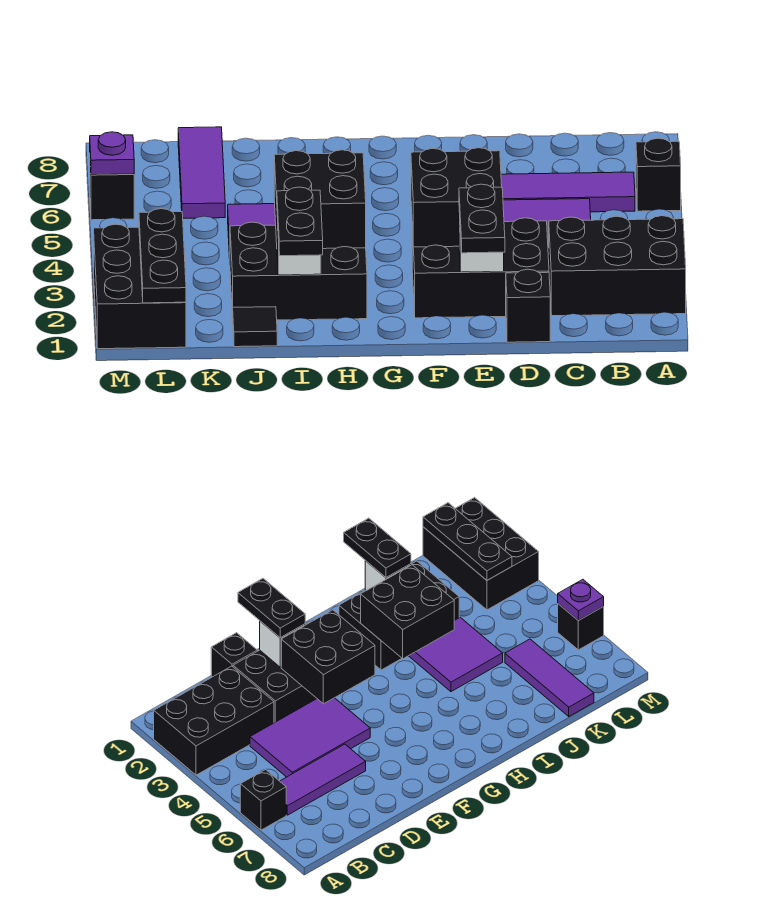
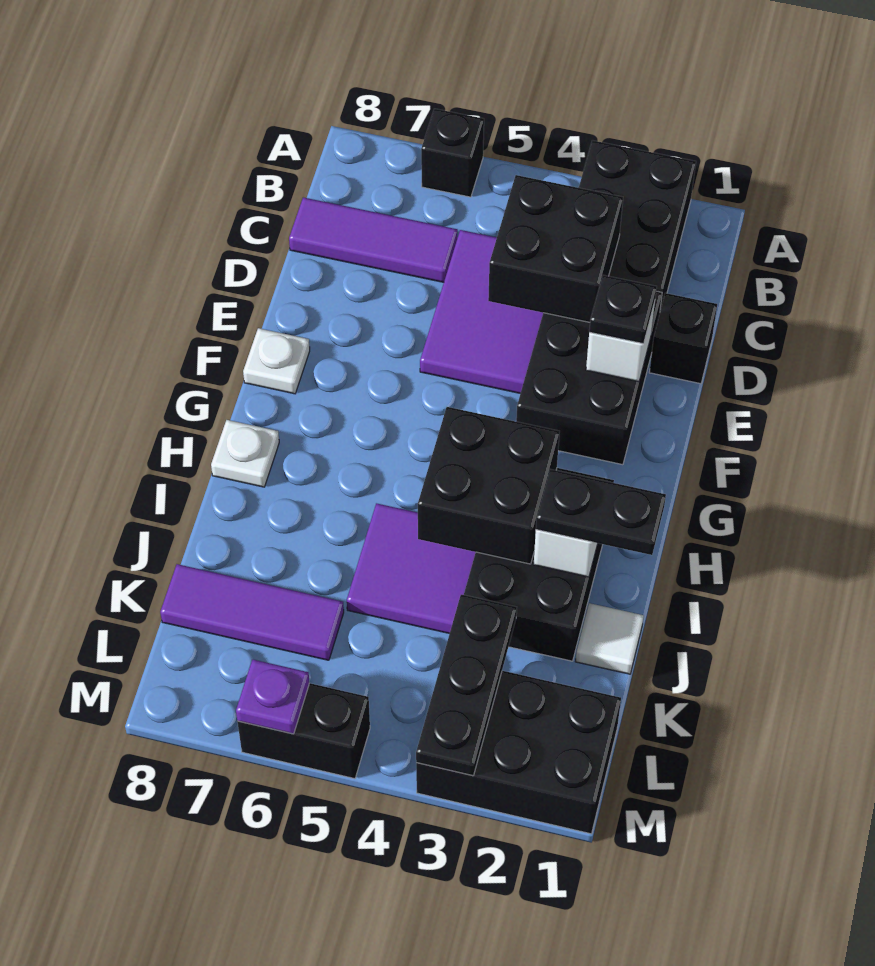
purple 1x3 tile [501,172,635,212] -> purple 1x3 tile turned to [289,197,457,282]
black 1x2 plate [459,184,505,253] -> black 1x1 plate [589,275,657,344]
black 2x2 brick [411,148,502,247] -> black 2x2 brick moved to [488,175,623,322]
none -> white 1x1 plate [243,328,310,394]
none -> white 1x1 plate [211,420,279,487]
black 1x1 tile [233,307,277,347] -> white 1x1 tile [575,603,644,674]
black 1x3 plate [139,209,186,303] -> black 1x3 plate turned to [416,595,517,776]
black 1x1 brick [90,167,134,220] -> black 1x2 brick [237,683,370,779]

